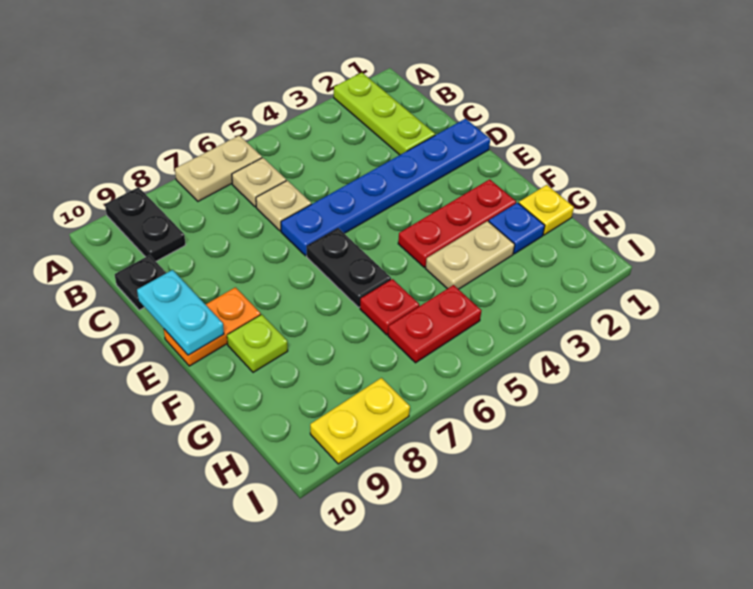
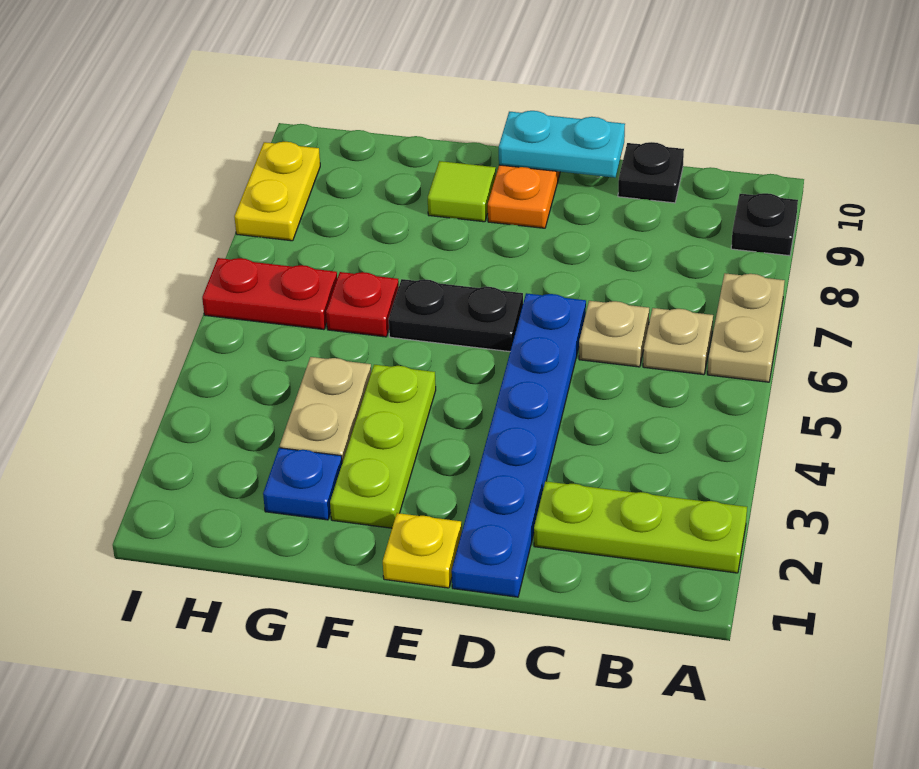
black 1x2 plate [105,187,185,261] -> black 1x1 plate [731,193,798,256]
red 1x3 plate [398,179,516,267] -> lime 1x3 plate [330,365,436,528]
lime 1x1 plate [227,314,288,372] -> lime 1x1 tile [428,161,496,222]
yellow 1x1 plate [519,185,574,235] -> yellow 1x1 plate moved to [383,513,462,588]
red 1x2 plate [388,285,481,363] -> red 1x2 plate turned to [202,258,337,330]

